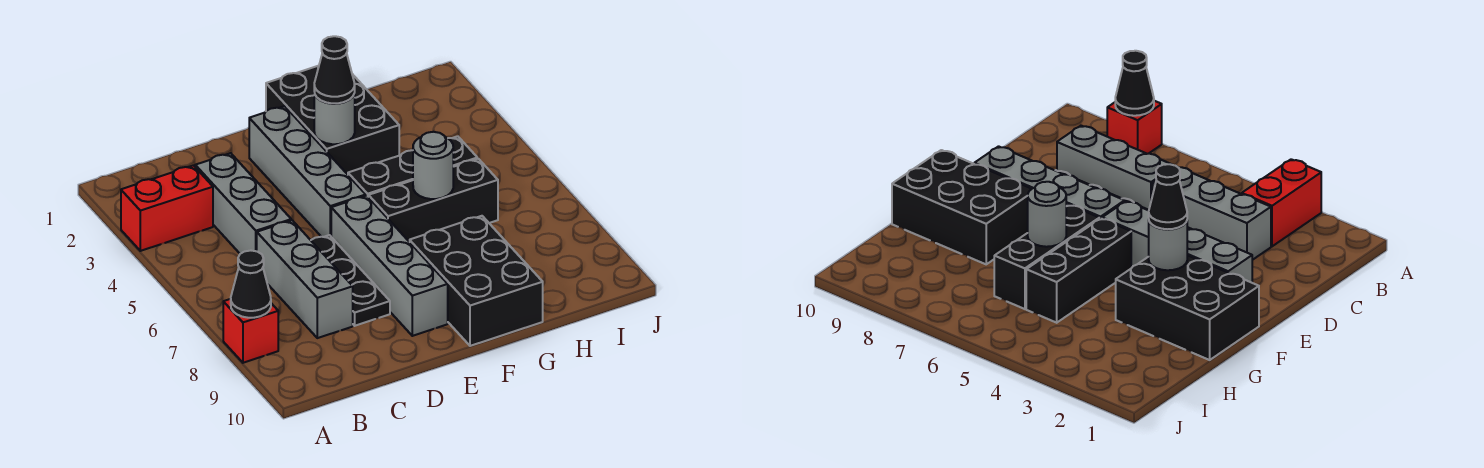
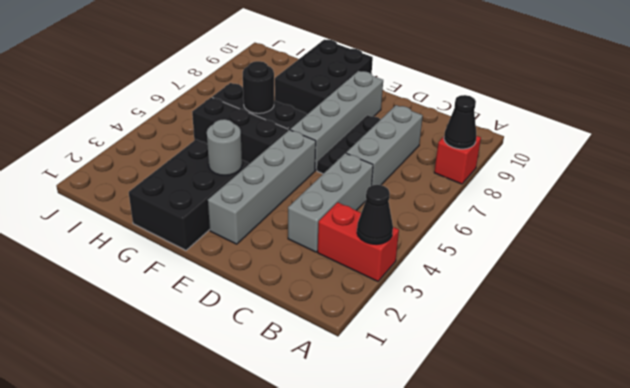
black 1x1 cone [314,36,355,103] -> black 1x1 cone moved to [357,185,393,245]
grey 1x1 round brick [413,132,453,199] -> black 1x1 round brick [243,61,274,113]

